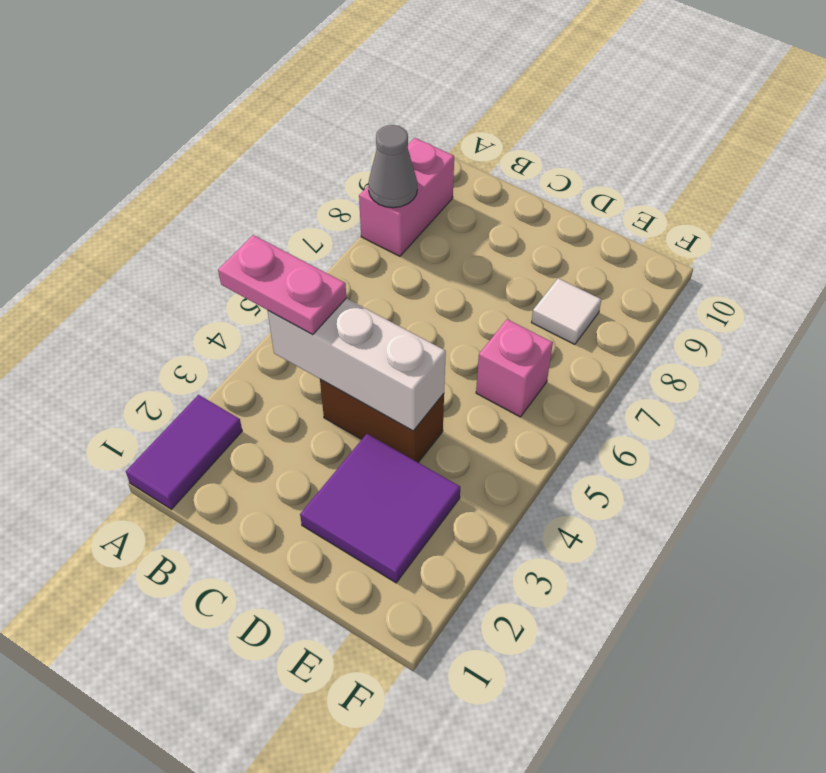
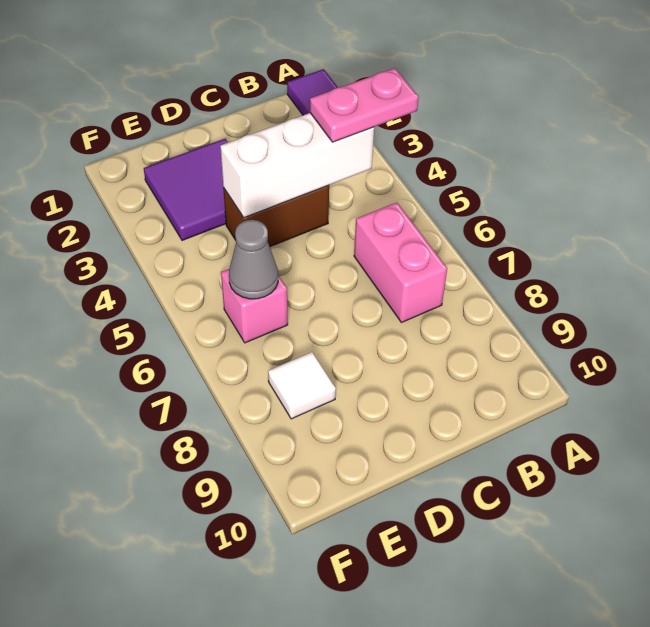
pink 1x2 brick [359,138,454,256] -> pink 1x2 brick moved to [354,202,447,323]
grey 1x1 cone [368,125,417,208] -> grey 1x1 cone moved to [229,220,278,299]

